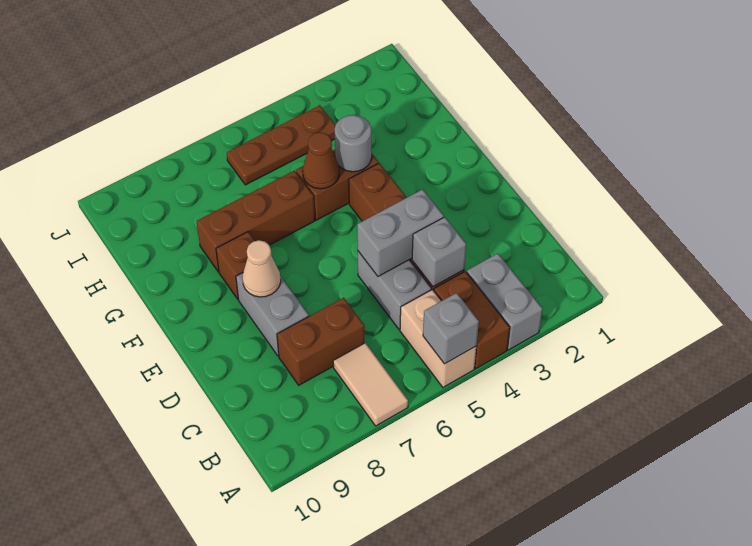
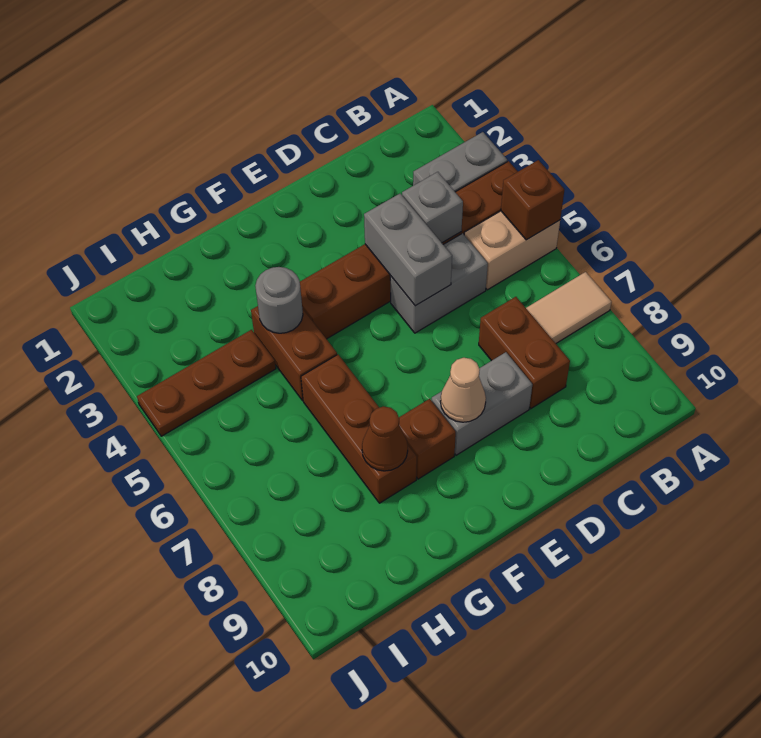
grey 1x1 brick [423,293,479,364] -> brown 1x1 brick [501,160,564,240]
brown 1x1 cone [303,132,339,189] -> brown 1x1 cone moved to [362,406,408,471]
brown 1x3 plate [227,105,336,185] -> brown 1x3 plate turned to [137,330,276,436]

